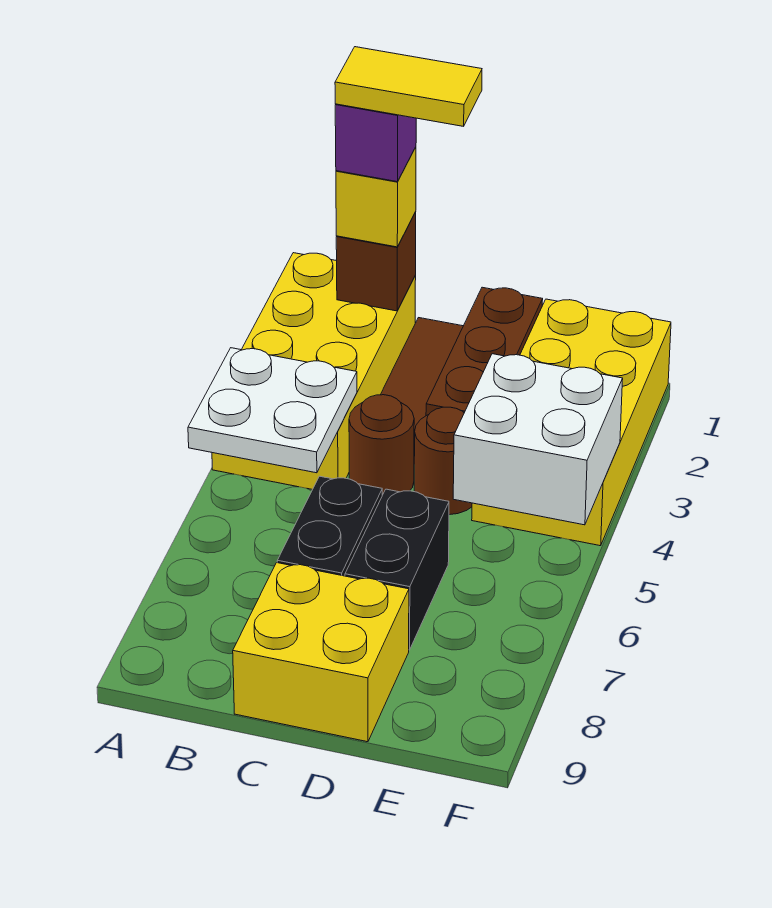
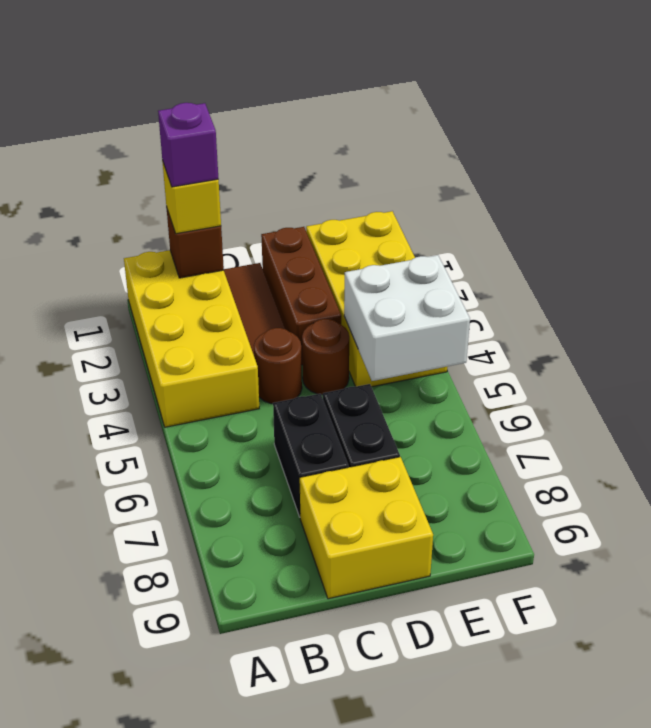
white 2x2 plate [188,348,357,473] -> none
yellow 1x2 tile [335,47,482,126] -> none

